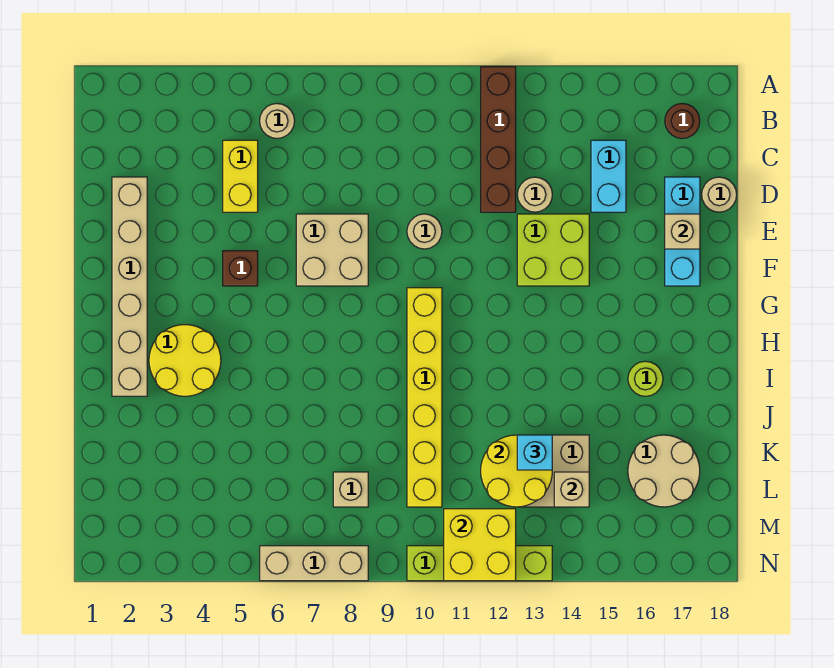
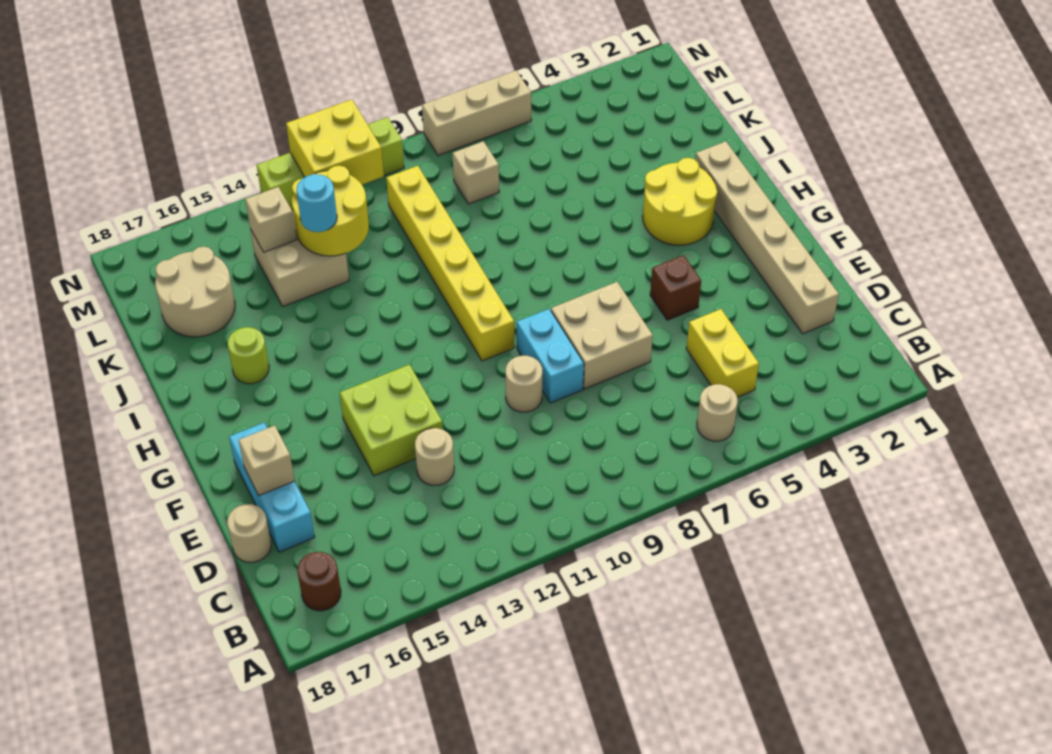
brown 1x4 brick [481,67,516,212] -> none
cyan 1x2 brick [591,140,626,212] -> cyan 1x2 brick moved to [517,309,584,403]
cyan 1x1 brick [517,435,552,470] -> cyan 1x1 round brick [297,174,337,232]

